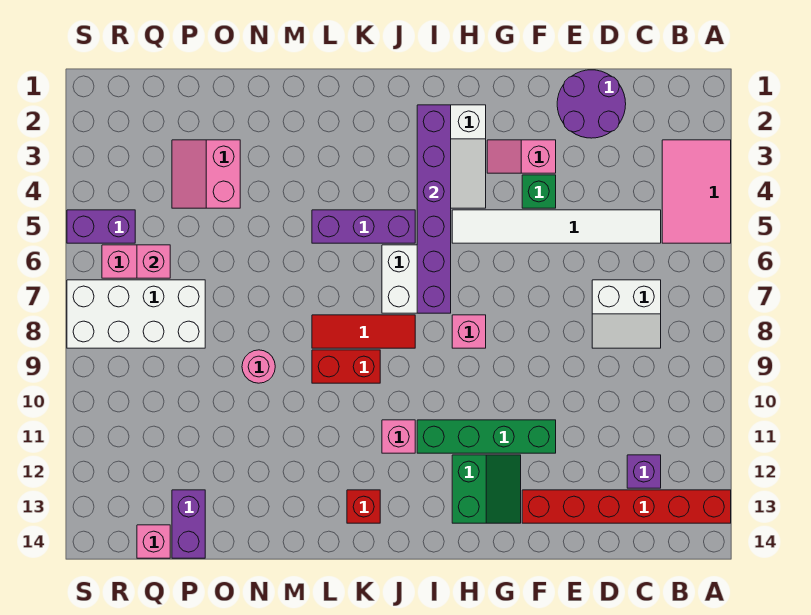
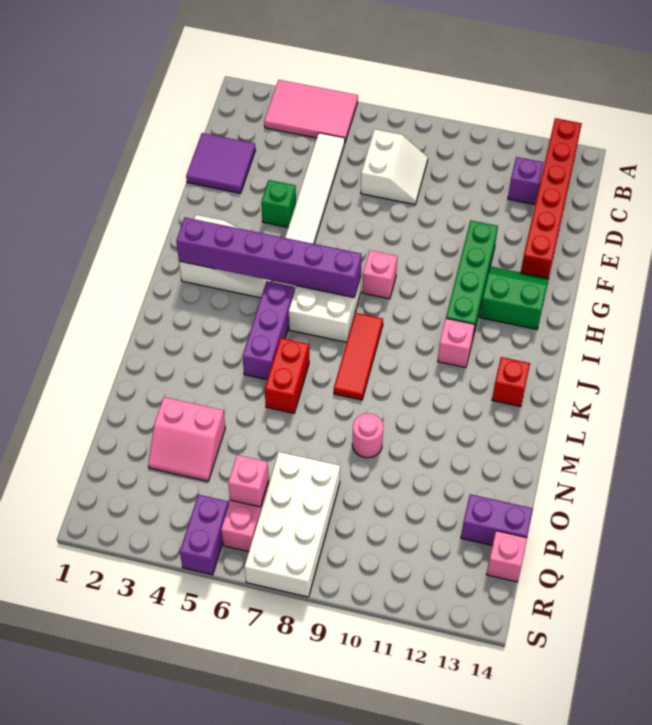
purple 2x2 round brick [557,70,626,138] -> purple 2x2 tile [186,133,256,193]
pink 1x2 slope [487,140,556,173] -> none
red 1x2 brick [312,350,380,383] -> red 1x2 brick moved to [265,338,309,413]

